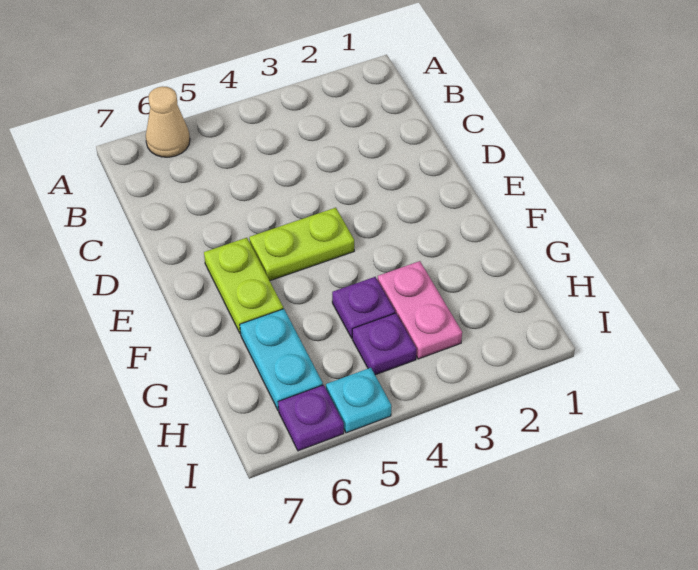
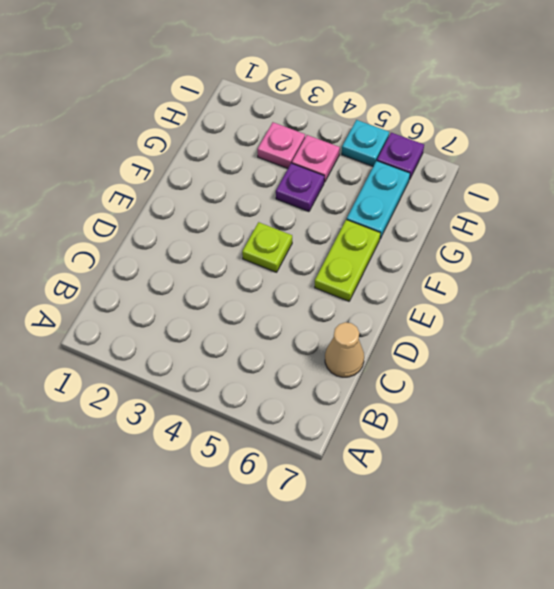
tan 1x1 cone [146,86,190,157] -> tan 1x1 cone moved to [325,322,364,377]
lime 1x2 plate [249,208,354,281] -> lime 1x1 plate [242,222,292,272]
pink 1x2 plate [377,261,462,359] -> pink 1x1 plate [257,122,305,168]
purple 1x1 plate [352,313,416,375] -> pink 1x1 plate [292,135,340,182]

